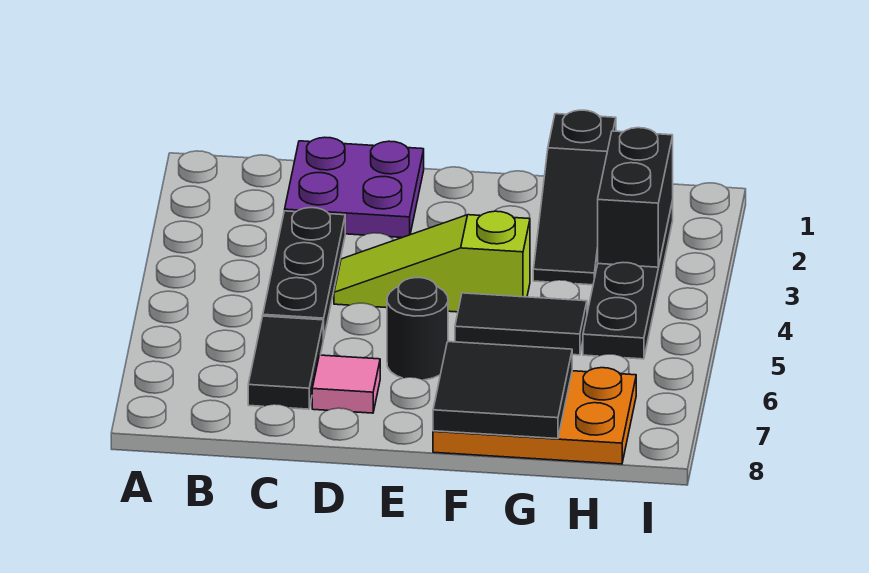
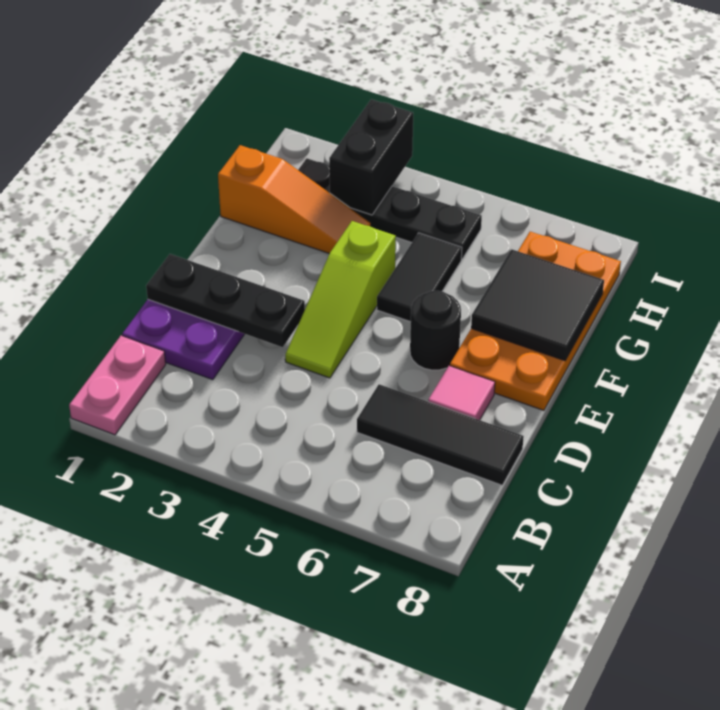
none -> pink 1x2 plate [69,336,166,435]
black 1x3 plate [263,208,345,339] -> black 1x3 plate moved to [146,254,305,347]
black 1x2 tile [248,316,323,409] -> black 1x3 tile [357,384,524,485]
orange 2x3 plate [433,368,636,464] -> orange 2x4 plate [450,232,621,410]
black 1x3 slope [533,110,616,285] -> orange 1x3 slope [218,145,371,254]
black 1x2 brick [598,128,673,267] -> black 1x2 brick turned to [329,99,413,215]

